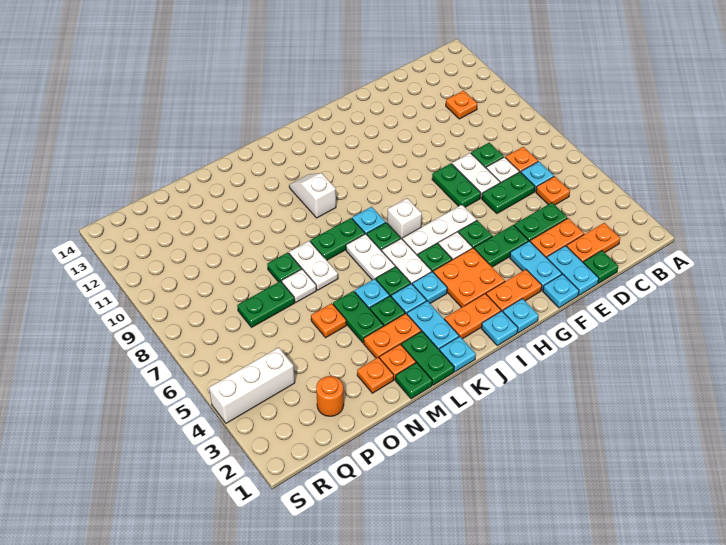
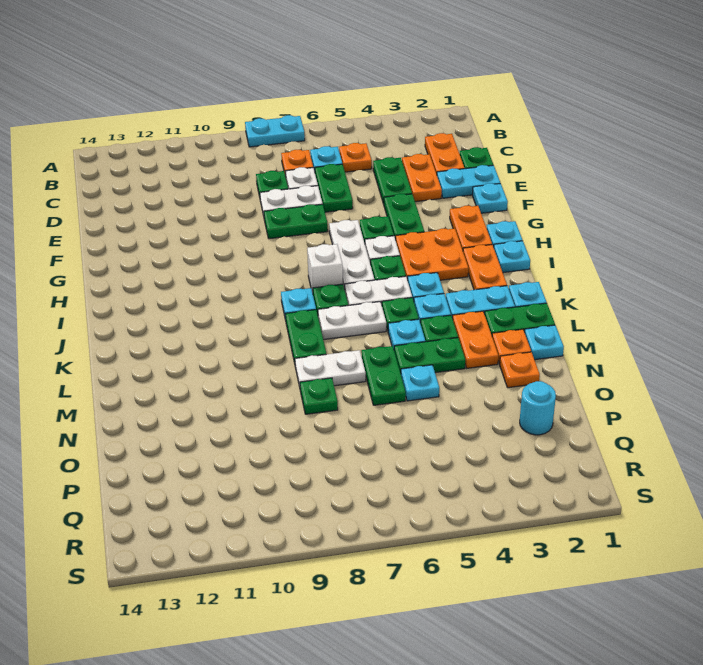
orange 1x1 plate [446,91,477,119] -> none
cyan 1x2 plate [510,241,562,290] -> cyan 1x2 plate moved to [245,115,305,147]
white 1x2 slope [289,173,336,218] -> none
green 1x1 plate [395,363,432,399] -> cyan 1x1 plate [525,325,564,360]
orange 1x1 plate [311,303,346,338] -> cyan 1x1 plate [401,365,439,401]
white 1x1 plate [282,269,316,302] -> none
green 1x2 plate [237,281,295,327] -> green 1x2 plate moved to [361,346,406,405]
orange 1x1 round brick [316,376,344,416] -> cyan 1x1 round brick [520,381,556,435]
white 1x3 brick [209,347,295,423] -> none

